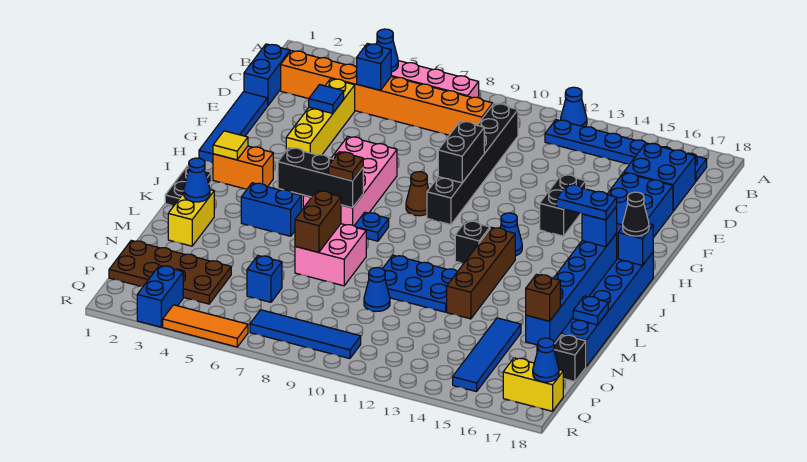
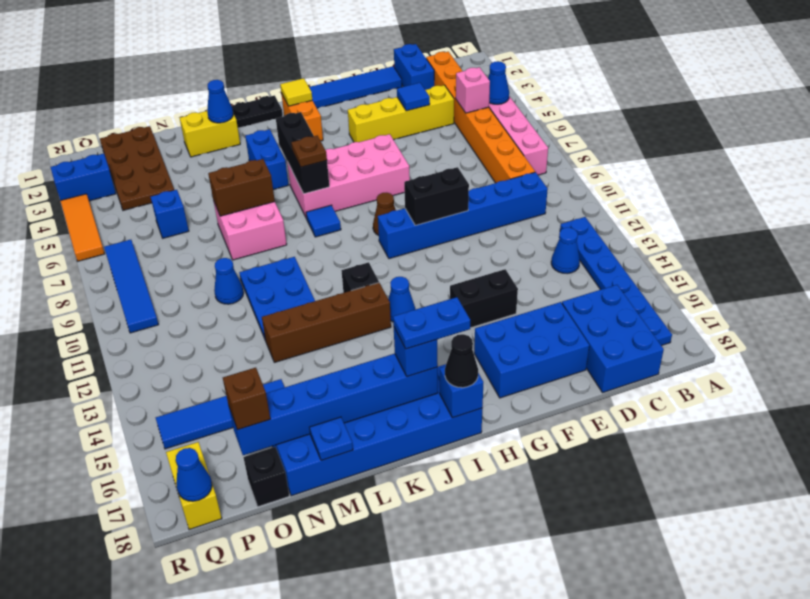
blue 1x1 cone [561,87,587,127] -> blue 1x1 cone moved to [551,228,580,274]
blue 1x2 brick [244,44,290,105] -> blue 1x2 brick turned to [394,44,434,90]
blue 1x1 brick [357,43,391,90] -> pink 1x1 brick [456,67,490,113]
black 1x6 brick [427,103,518,225] -> blue 1x6 brick [378,172,548,259]
blue 2x2 brick [624,143,695,211] -> blue 2x3 brick [562,285,664,392]
blue 1x1 plate [354,212,389,241] -> blue 1x1 tile [306,205,341,237]
blue 1x2 plate [557,184,617,220] -> blue 1x2 plate turned to [393,297,470,349]

